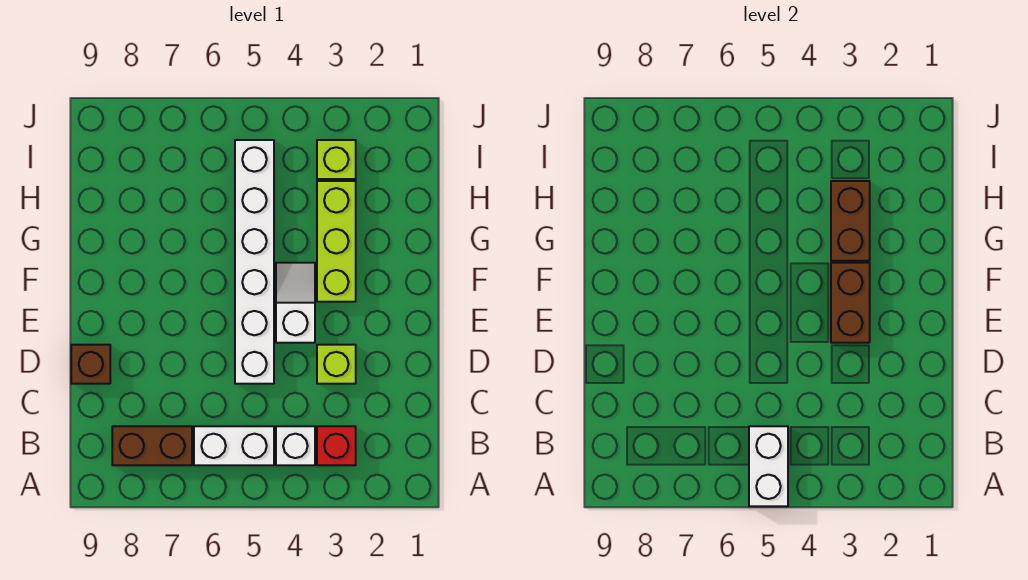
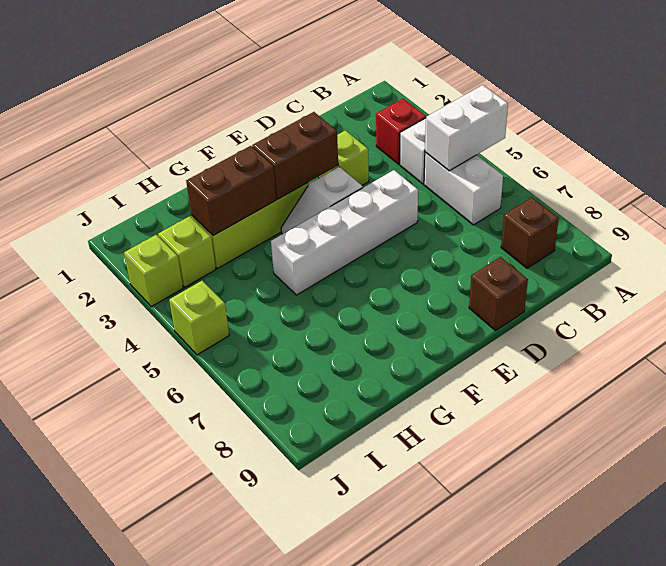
brown 1x2 brick [112,426,192,465] -> brown 1x1 brick [501,198,559,268]
white 1x6 brick [235,140,274,384] -> white 1x4 brick [271,170,418,295]
none -> lime 1x1 brick [124,235,183,306]
none -> lime 1x1 brick [169,281,229,355]

